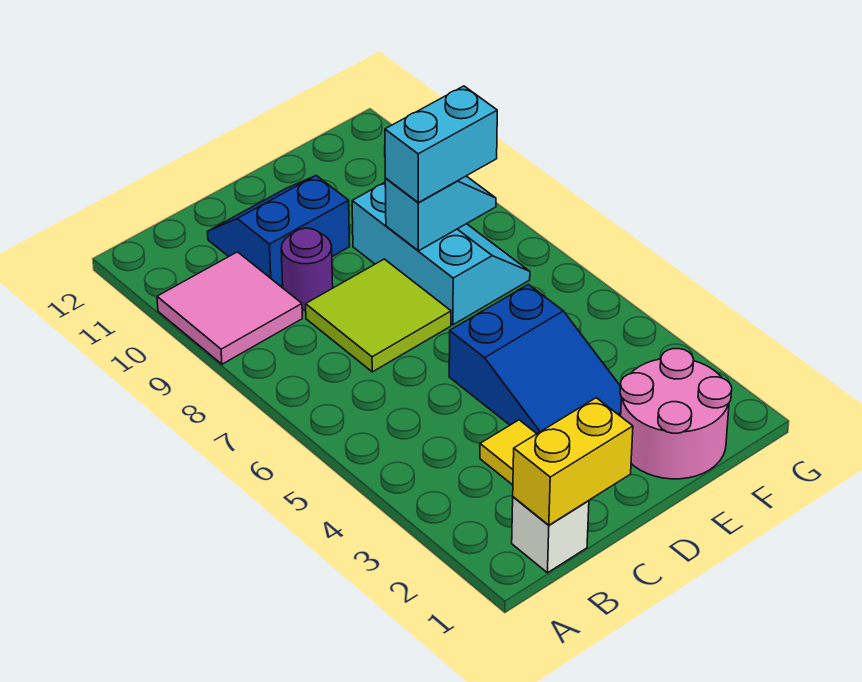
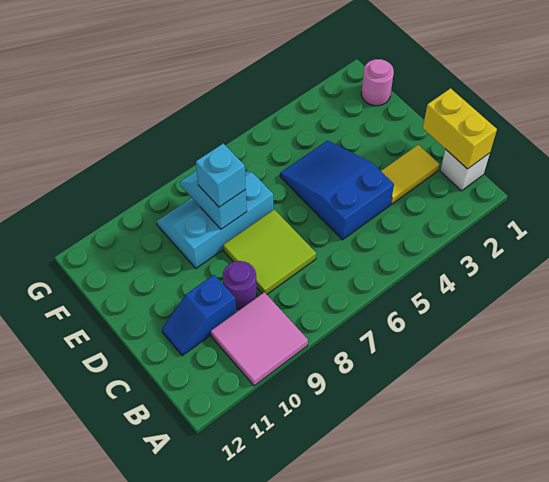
blue 2x2 slope [208,176,350,286] -> blue 1x2 slope [162,275,236,356]
blue 2x3 slope [449,284,622,434] -> blue 2x3 slope turned to [280,141,394,240]
pink 2x2 round brick [620,349,732,479] -> pink 1x1 round brick [361,59,394,106]
cyan 1x2 brick [385,86,497,203] -> cyan 1x1 brick [196,144,246,207]

